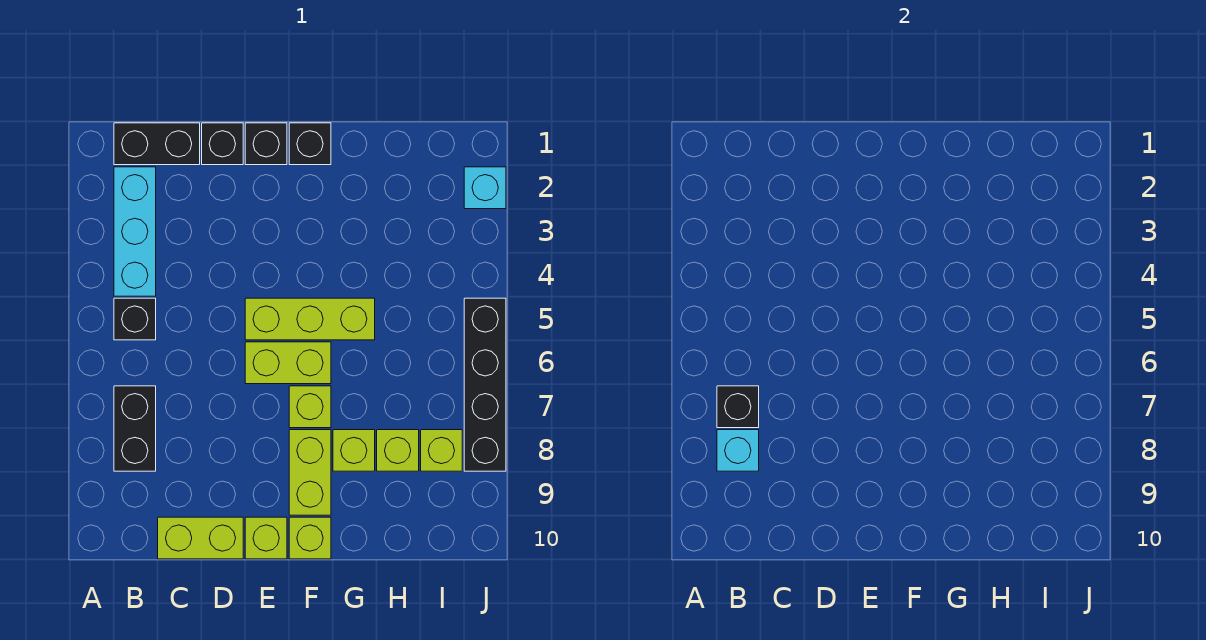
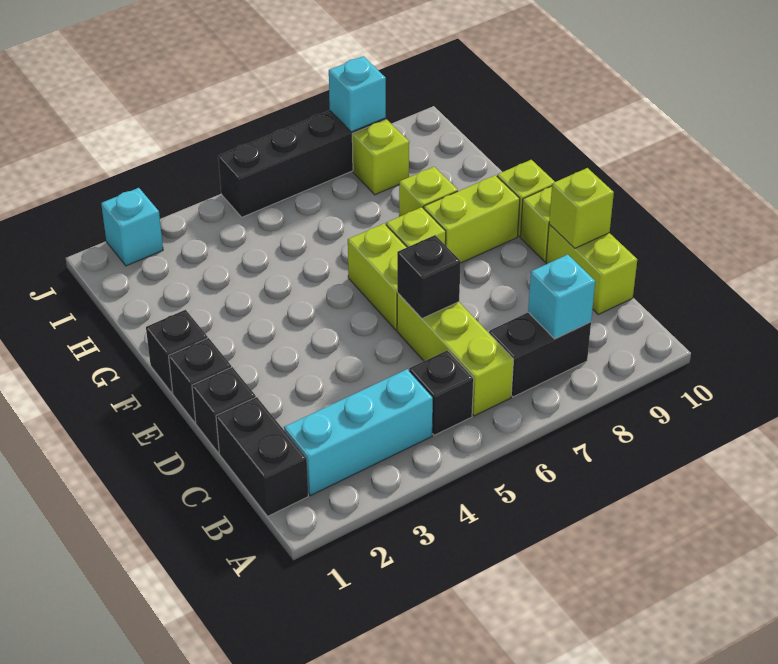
black 1x1 brick [717,386,759,428] -> black 1x1 brick moved to [397,235,461,319]
lime 1x3 brick [245,298,375,340] -> lime 1x3 brick moved to [397,293,514,416]
lime 1x1 brick [377,430,419,471] -> lime 1x1 brick moved to [549,168,614,248]
none -> cyan 1x1 brick [329,56,386,132]

